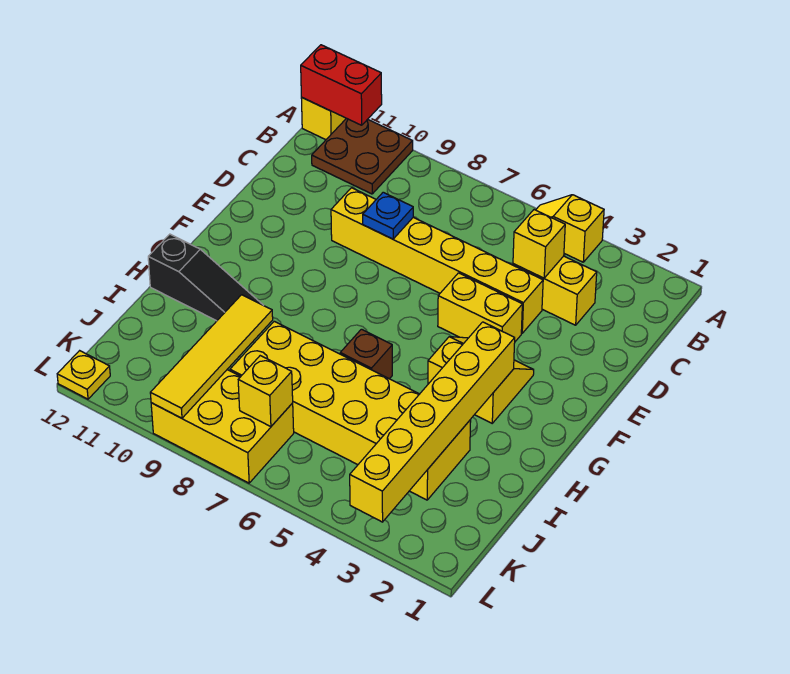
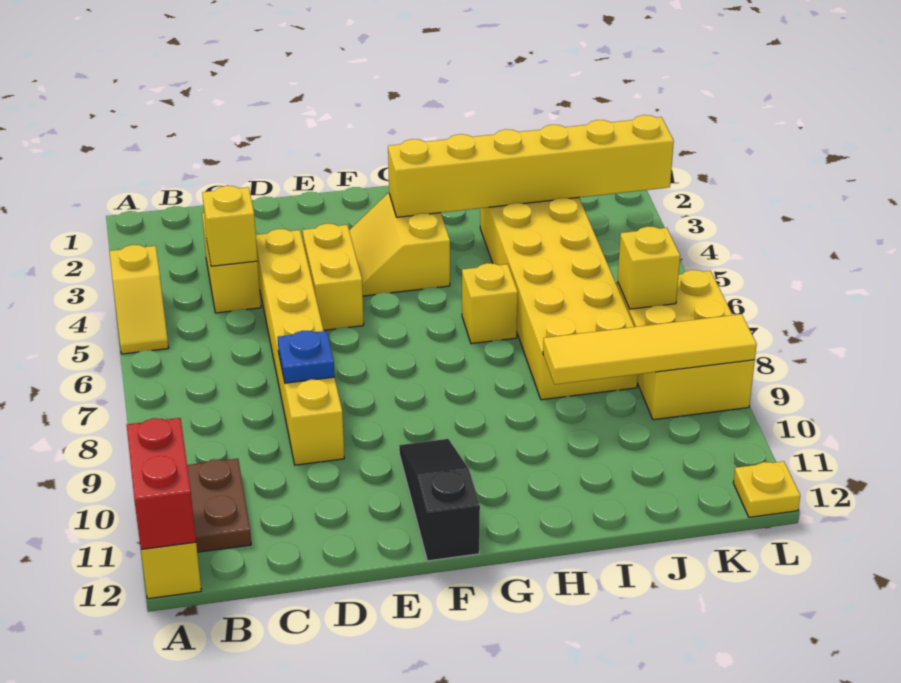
brown 1x1 brick [340,329,392,379] -> yellow 1x1 brick [462,263,518,344]
black 1x3 slope [148,234,263,321] -> black 1x3 slope moved to [399,439,480,561]

